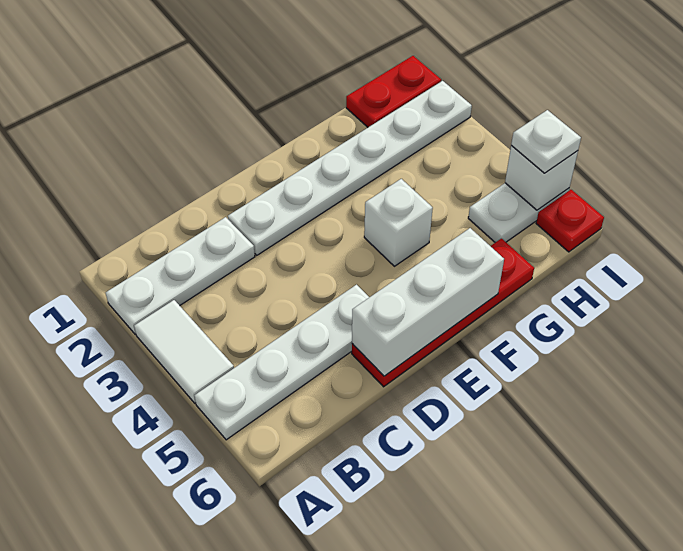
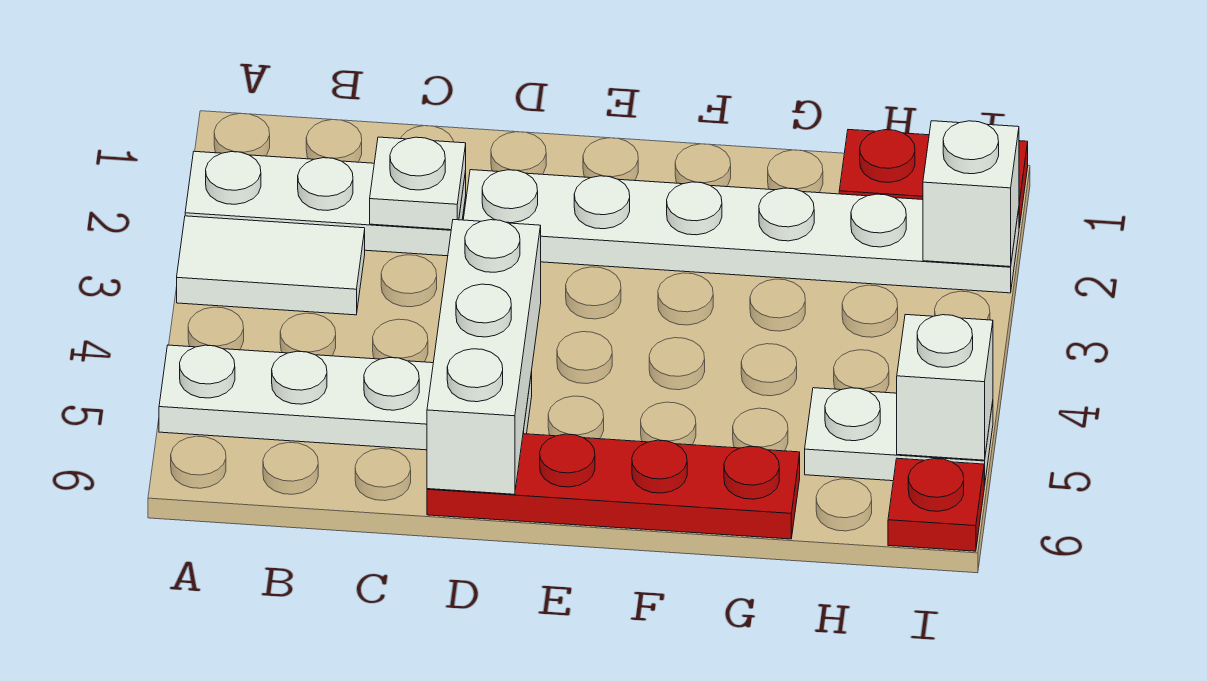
white 1x2 tile [134,300,234,403] -> white 1x2 tile turned to [177,216,365,315]
white 1x3 brick [352,228,504,376] -> white 1x3 brick turned to [427,220,541,494]
white 1x1 brick [364,179,433,266] -> white 1x1 brick moved to [923,121,1019,267]
white 1x1 plate [511,110,581,173] -> white 1x1 plate moved to [370,137,466,230]

